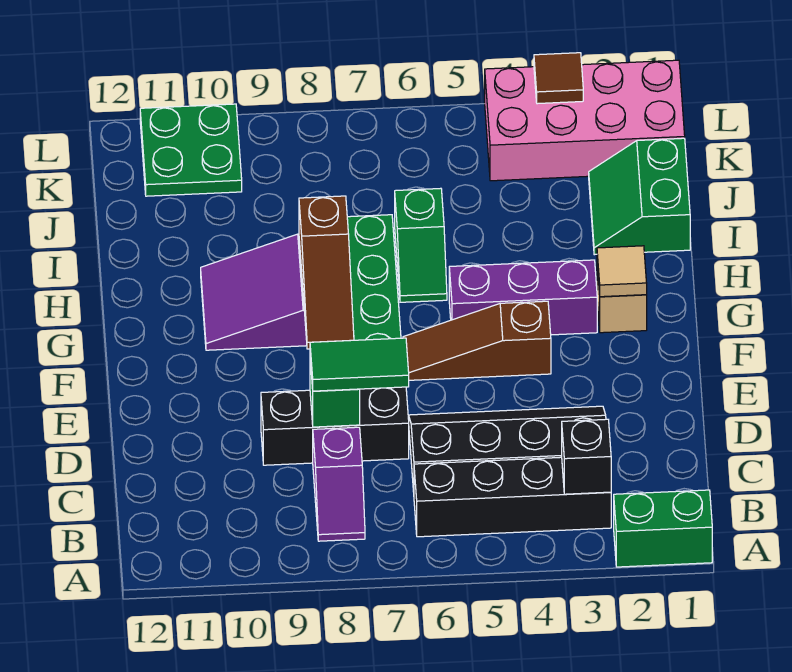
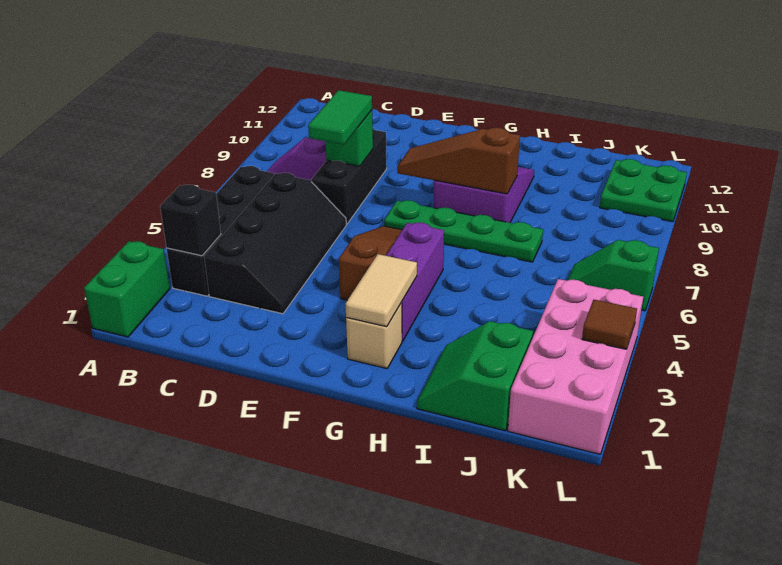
tan 1x1 tile [597,246,647,297] -> tan 1x2 tile [345,254,417,327]
green 1x2 slope [395,188,447,302] -> green 1x2 slope moved to [568,240,659,311]
green 2x2 slope [589,138,690,255] -> green 2x2 slope turned to [417,321,533,431]

